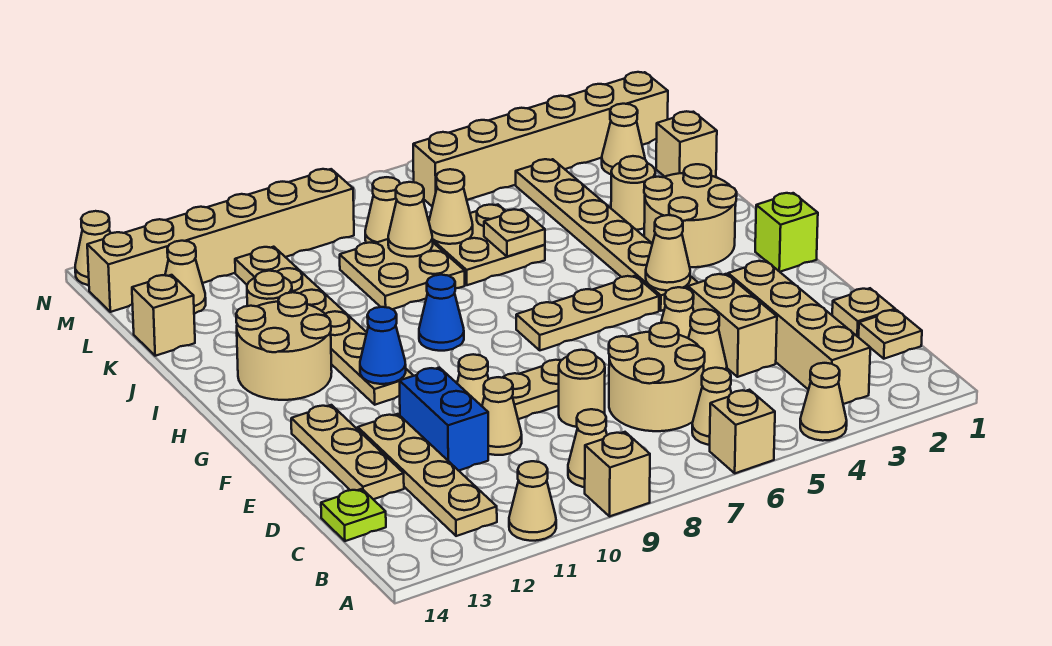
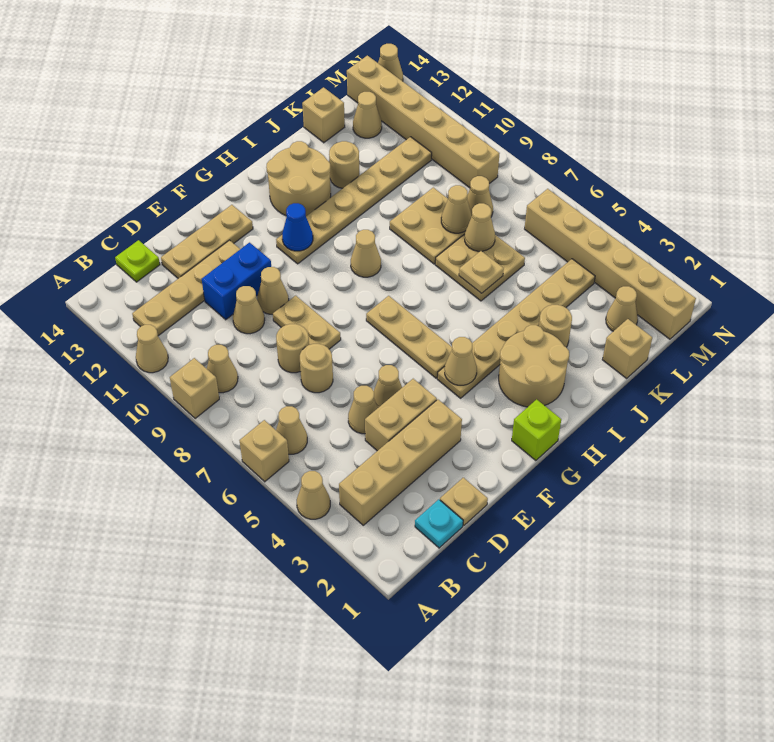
tan 1x1 plate [859,310,922,359] -> cyan 1x1 plate [415,499,463,548]
tan 2x2 round brick [609,323,705,431] -> tan 1x1 round brick [300,344,333,393]
blue 1x1 cone [419,275,464,351] -> tan 1x1 cone [351,230,381,277]

